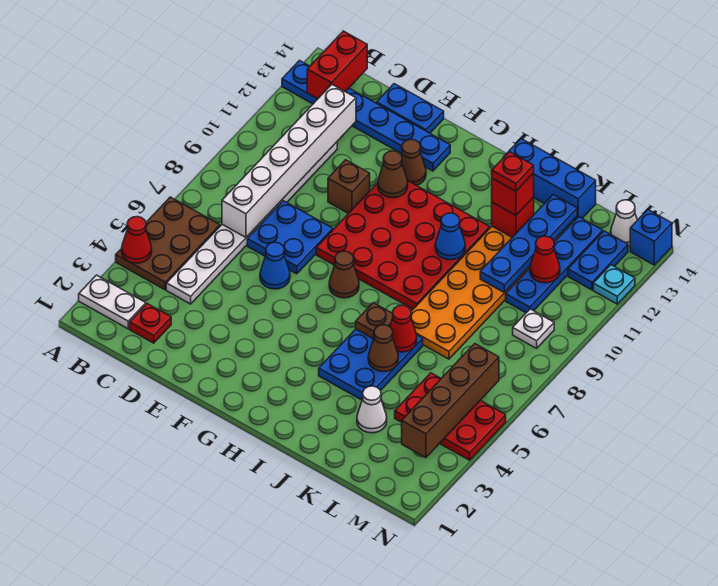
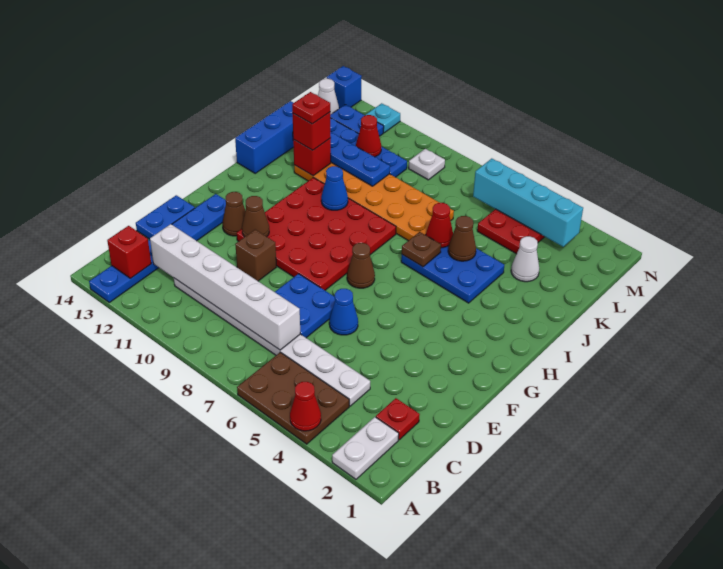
red 1x2 brick [307,31,367,99] -> red 1x1 brick [107,226,151,279]
brown 1x4 brick [402,344,499,458] -> cyan 1x4 brick [473,159,583,247]

